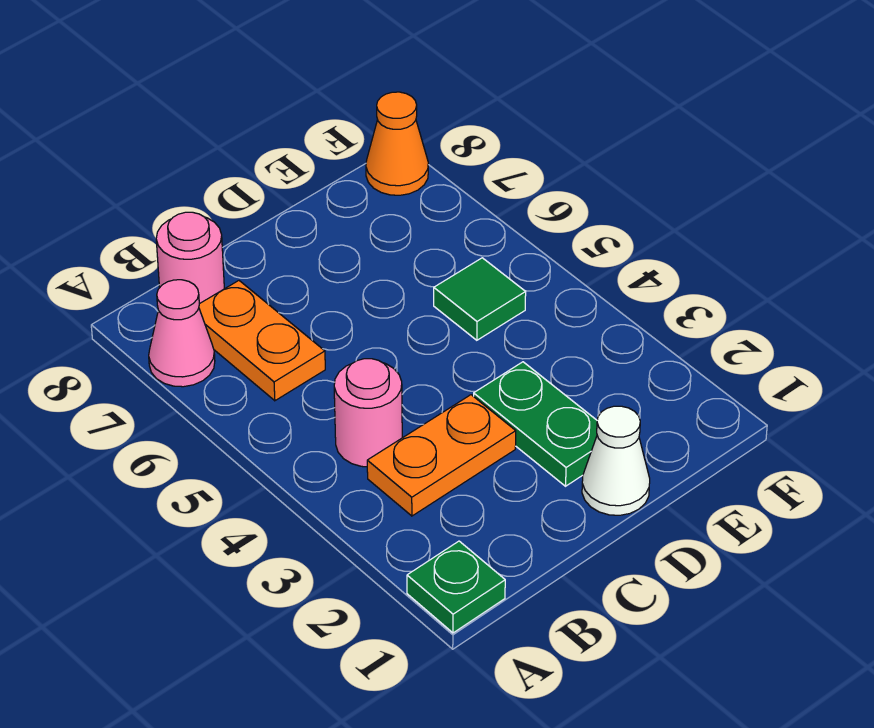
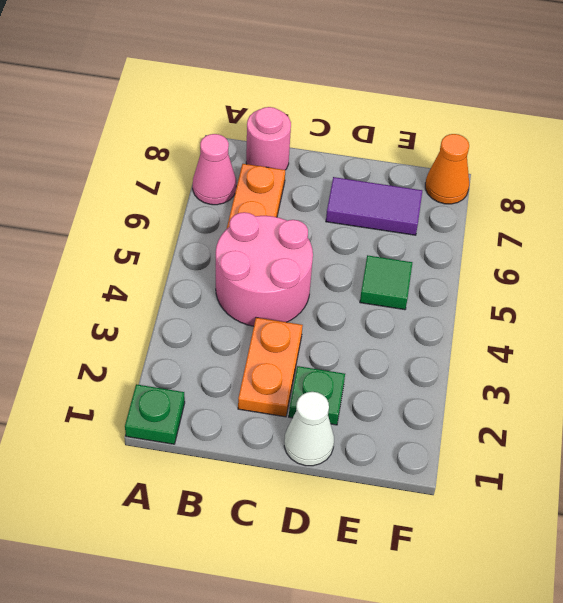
orange 1x2 plate [367,395,516,516] -> orange 1x2 plate turned to [238,318,303,417]
pink 1x1 round brick [334,359,402,467] -> pink 2x2 round brick [216,212,313,326]
green 1x2 plate [474,362,597,486] -> green 1x1 plate [289,366,345,425]
none -> purple 1x2 tile [326,177,422,235]

